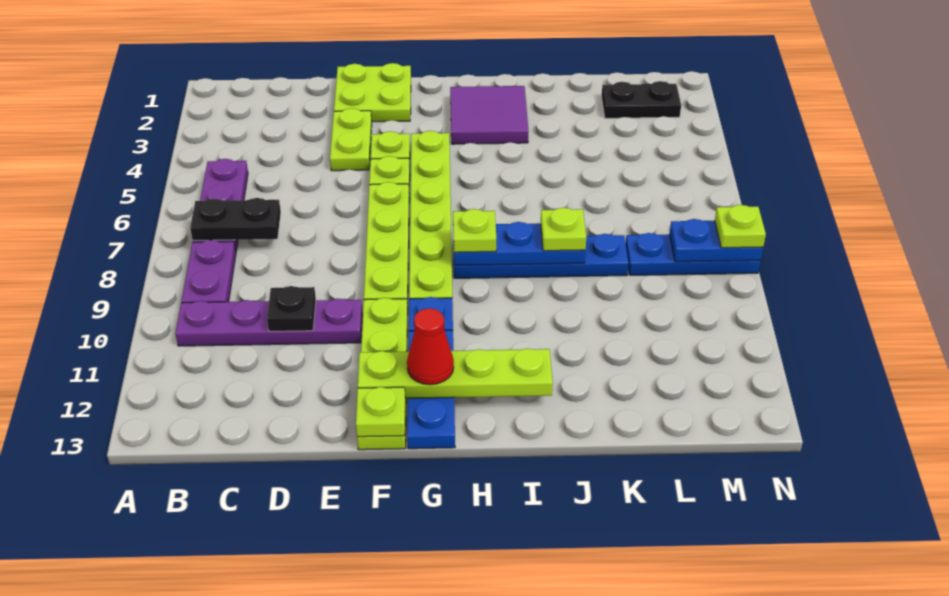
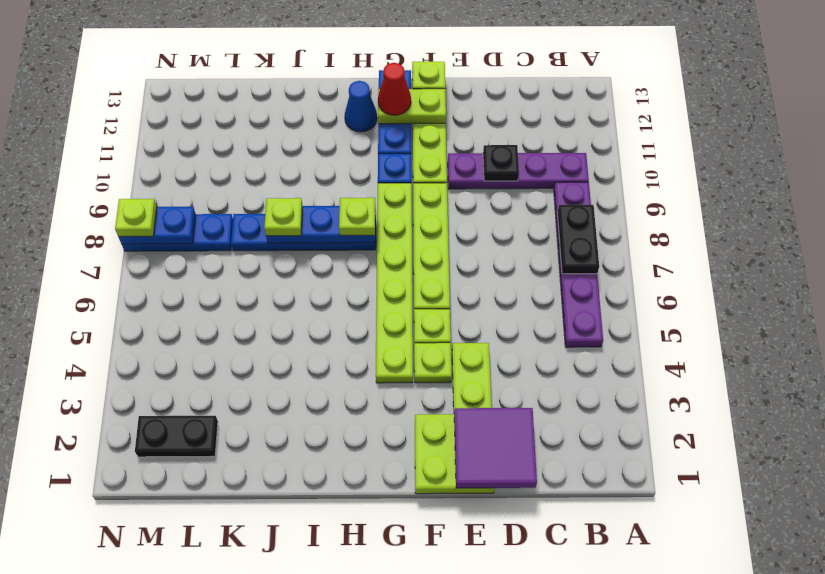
black 1x2 plate [190,198,281,240] -> black 1x2 plate turned to [557,205,599,274]
lime 1x4 plate [358,349,553,398] -> lime 1x2 plate [378,89,446,124]
purple 2x2 tile [450,86,529,144] -> purple 2x2 tile moved to [454,408,537,488]
none -> blue 1x1 cone [345,81,377,132]

